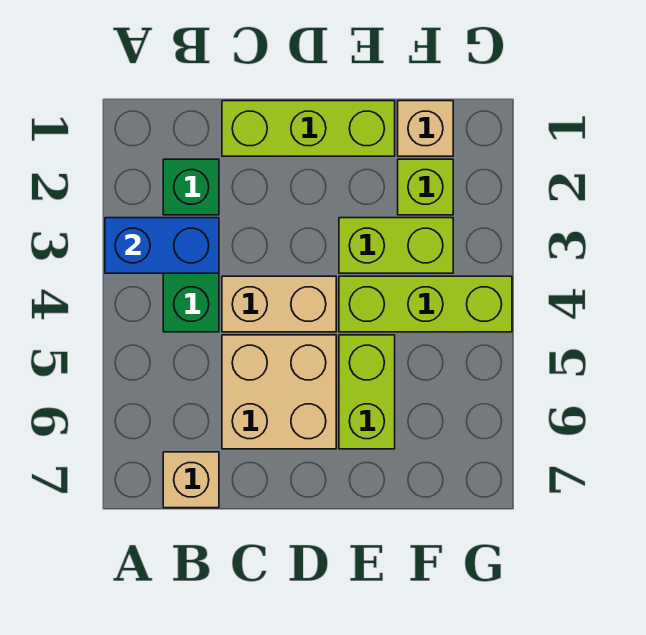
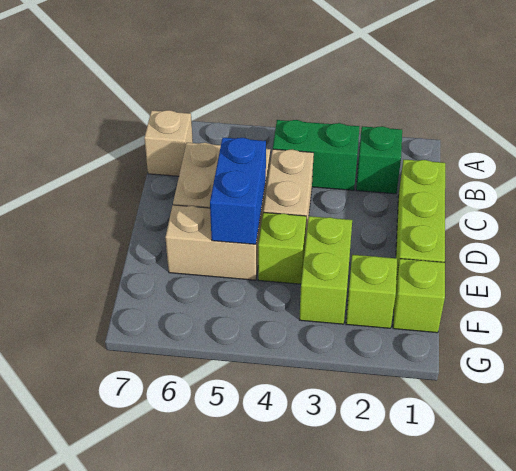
blue 1x2 brick [105,218,219,273] -> blue 1x2 brick moved to [210,138,266,244]
lime 1x3 brick [339,276,512,332] -> lime 1x1 brick [258,212,306,284]
lime 1x2 brick [339,335,395,449] -> tan 1x2 brick [165,205,261,280]
tan 1x1 brick [398,101,453,156] -> lime 1x1 brick [393,259,445,333]

